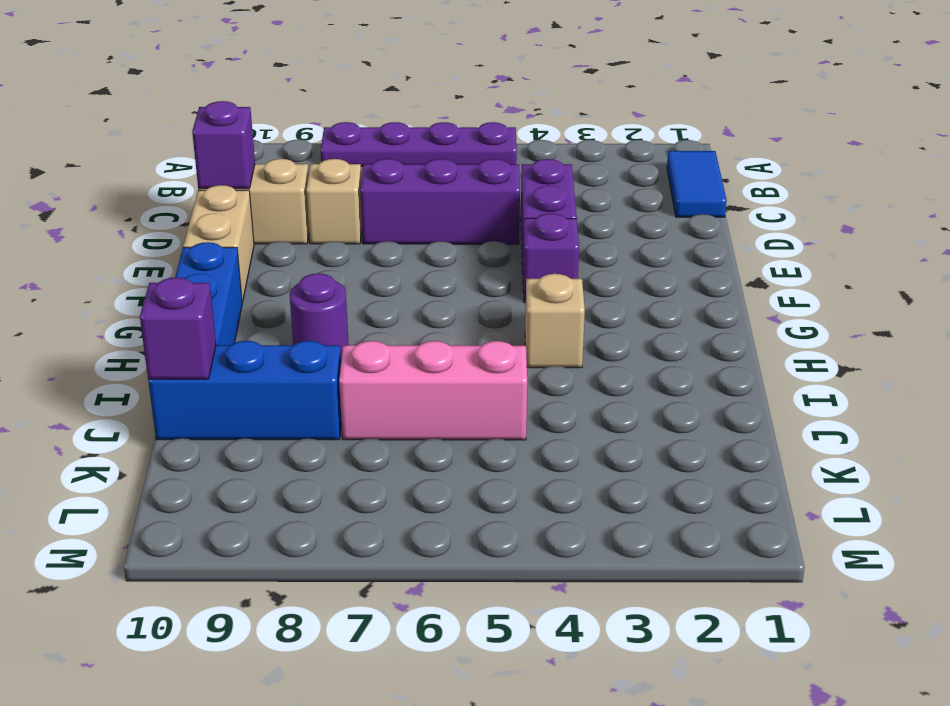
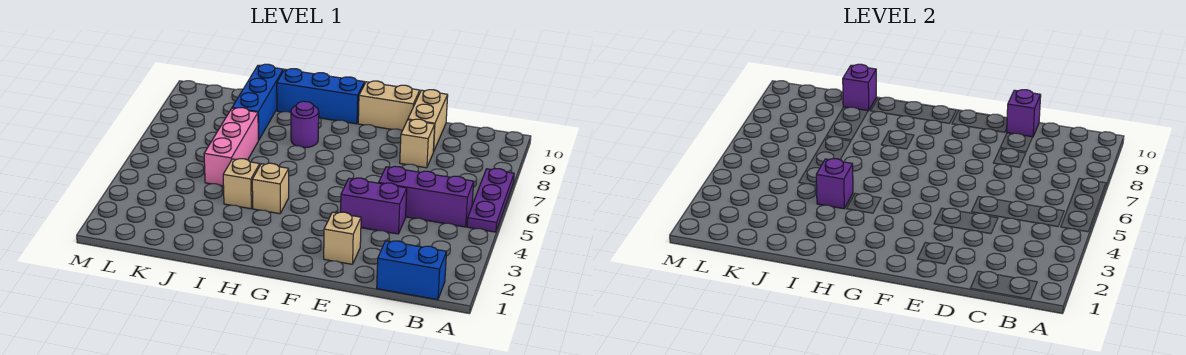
purple 1x4 plate [321,122,517,166] -> purple 1x3 plate [467,169,514,232]
blue 1x2 tile [667,151,727,217] -> blue 1x2 brick [377,241,447,300]
purple 1x3 brick [360,159,520,244] -> purple 1x3 brick turned to [379,166,474,227]
none -> tan 1x1 brick [324,212,361,264]
purple 1x1 brick [523,213,579,303] -> purple 1x1 brick moved to [816,159,853,209]
none -> tan 1x1 brick [223,159,260,209]

